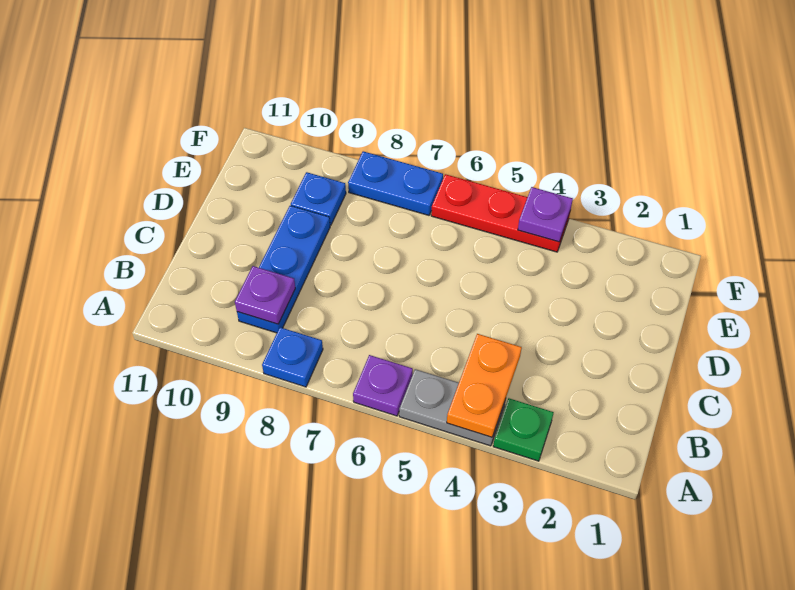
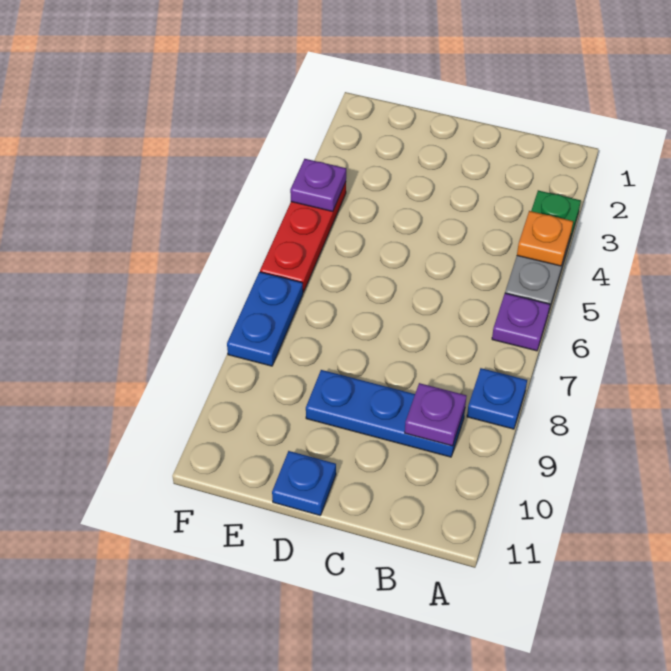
orange 1x2 plate [447,334,522,437] -> orange 1x1 plate [517,211,573,266]
blue 1x1 plate [291,172,346,225] -> blue 1x1 plate moved to [272,451,336,515]

